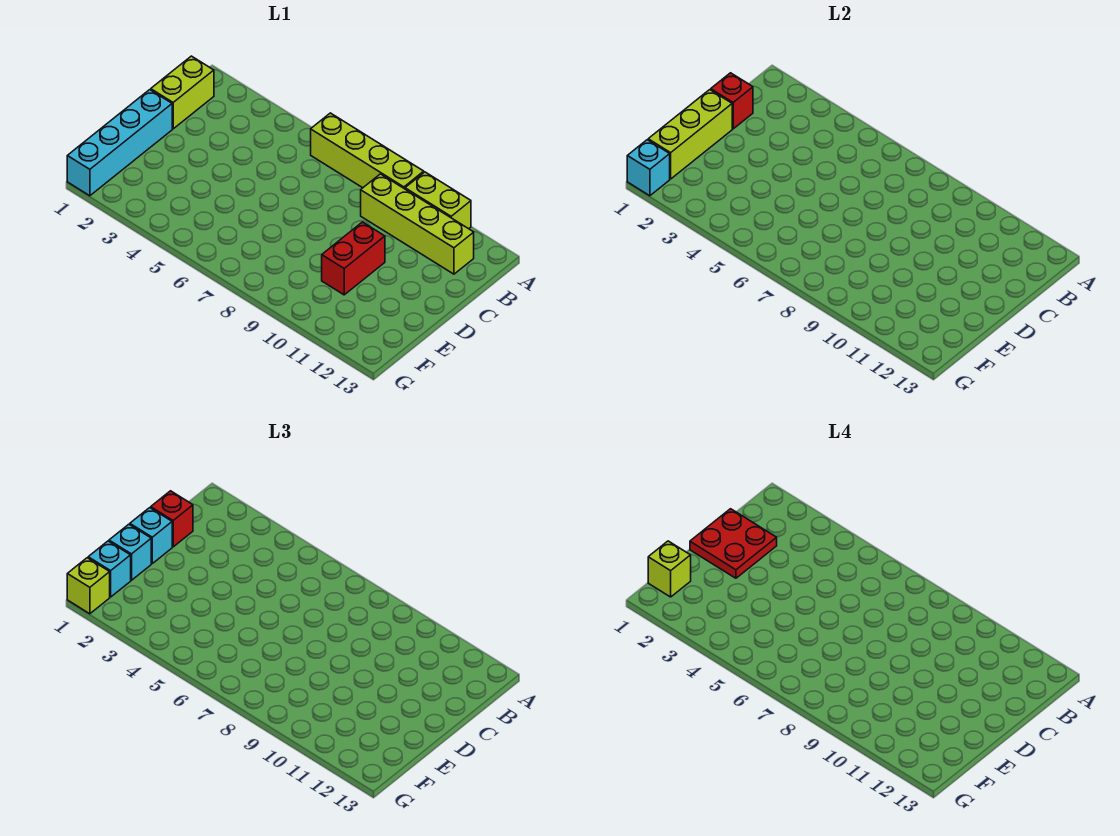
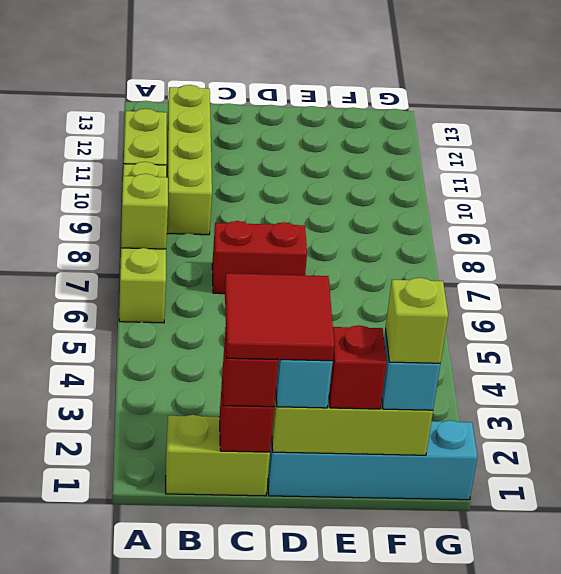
red 2x2 plate [690,509,777,578] -> red 2x2 tile [225,273,334,361]
red 1x2 brick [322,222,385,295] -> red 1x2 brick moved to [212,221,307,294]
cyan 1x1 brick [109,524,151,580] -> red 1x1 brick [329,325,387,409]
cyan 1x1 brick [627,140,670,196] -> none
lime 1x1 brick [67,558,110,614] -> lime 1x1 brick moved to [121,174,168,249]

